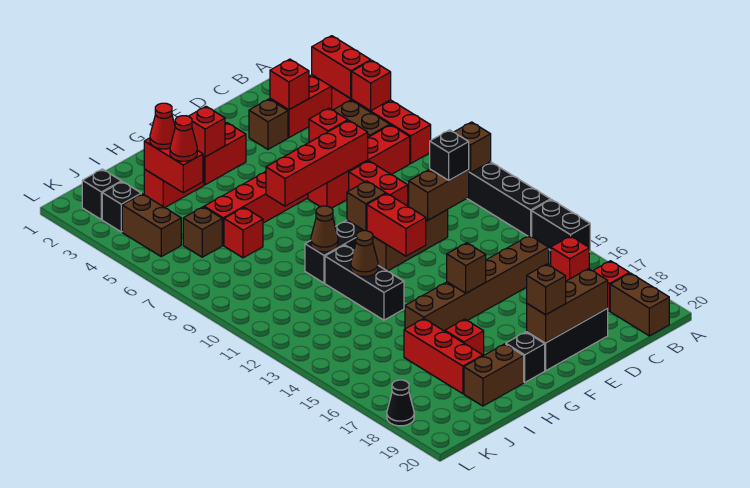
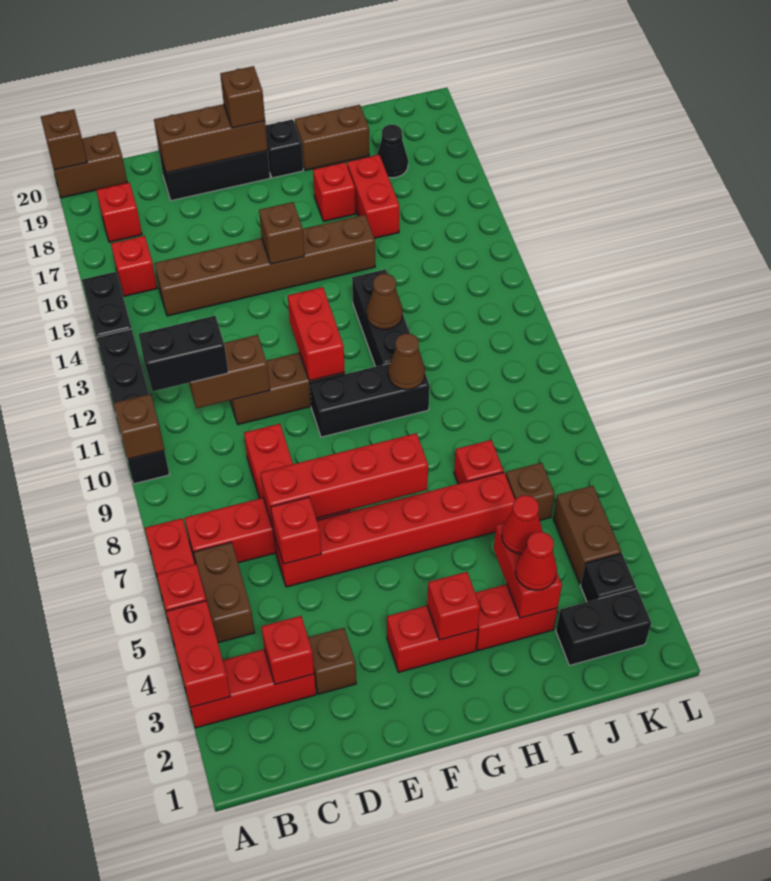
brown 1x2 brick [610,273,669,336] -> brown 1x2 brick turned to [54,132,127,198]
black 1x1 brick [430,130,469,180] -> black 1x2 brick [139,316,228,391]
brown 1x1 brick [347,181,386,231] -> brown 1x1 brick moved to [41,109,87,170]
red 1x3 brick [404,319,483,394] -> red 1x2 brick [347,155,399,238]
black 1x1 brick [82,169,121,220] -> black 1x2 brick [556,589,651,665]
black 1x1 cone [387,380,414,426] -> black 1x1 cone moved to [377,125,408,178]

